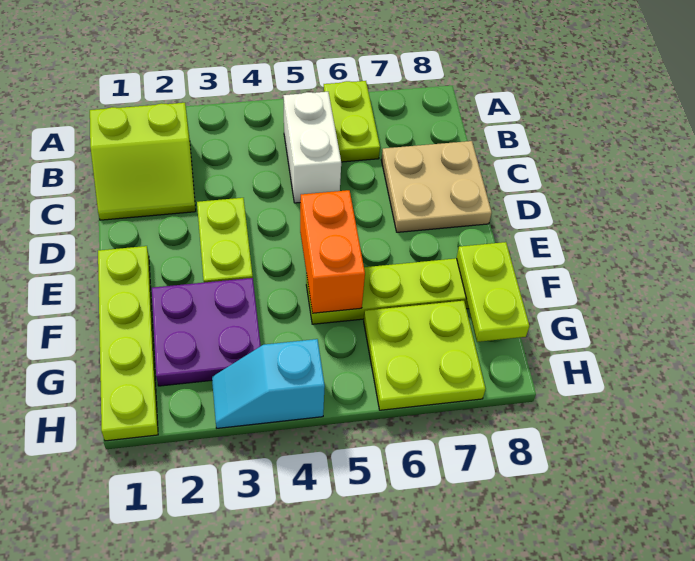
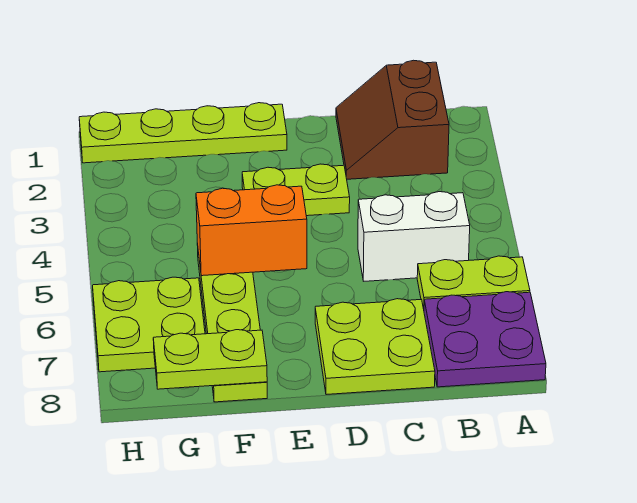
lime 2x2 slope [90,103,196,220] -> brown 2x2 slope [336,60,449,179]
tan 2x2 plate [381,141,492,232] -> lime 2x2 plate [315,299,435,395]
purple 2x2 plate [152,278,261,386] -> purple 2x2 plate moved to [424,292,546,387]
cyan 1x2 slope [212,339,325,428] -> none

